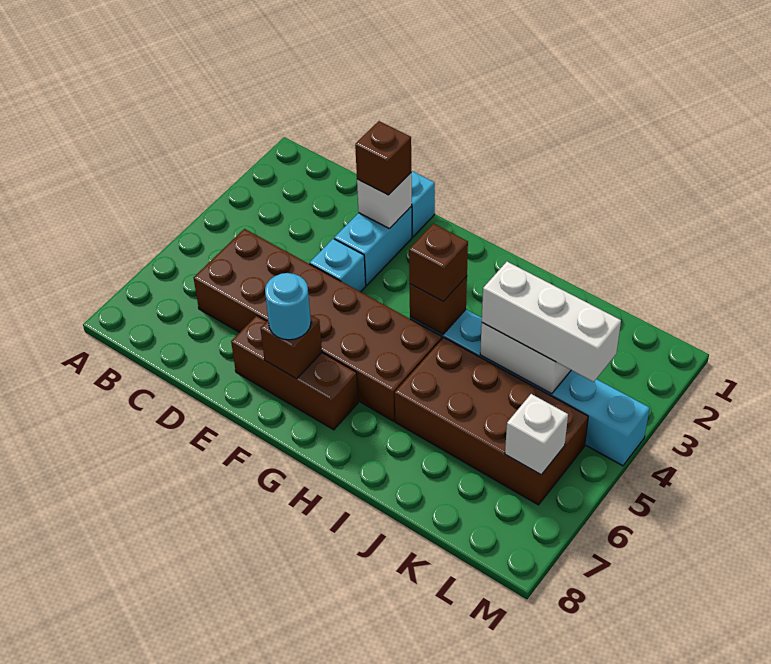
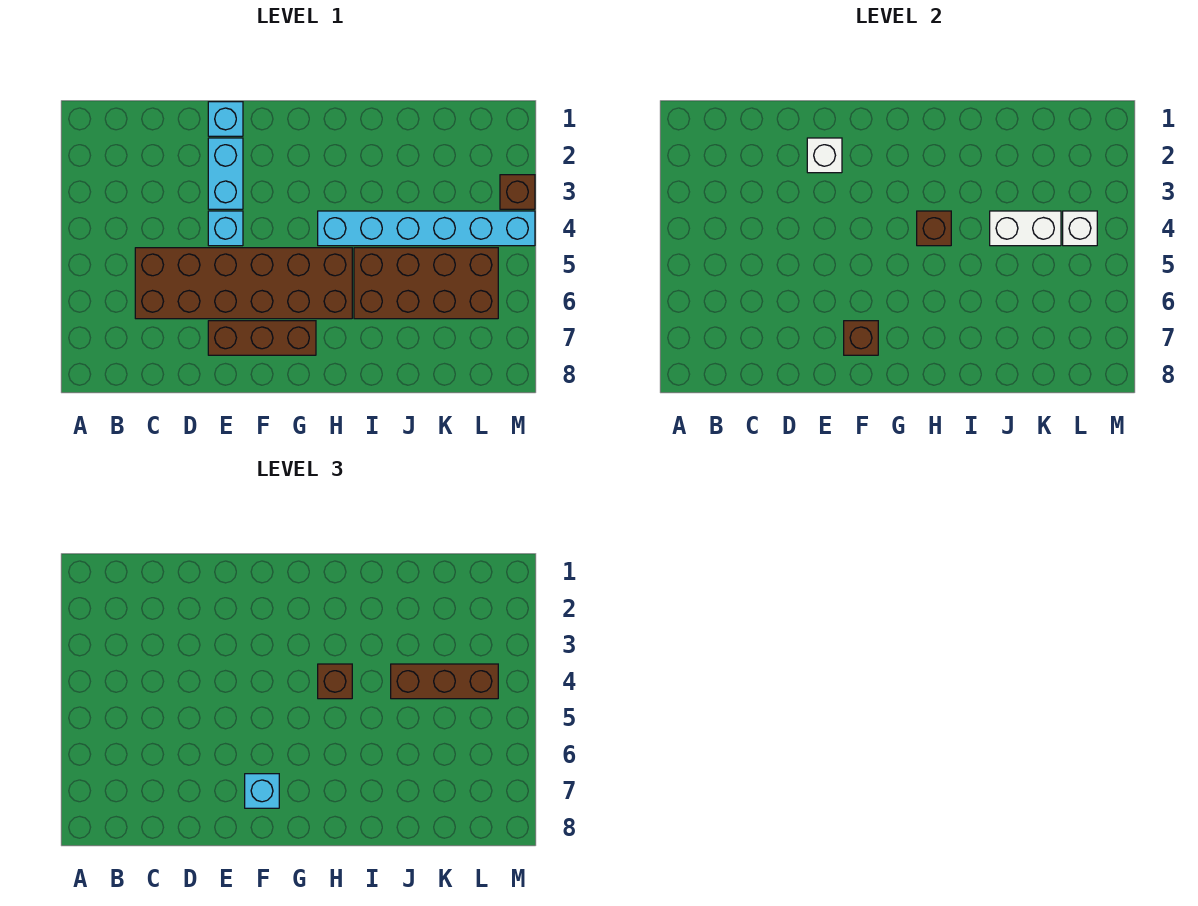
brown 1x1 brick [355,121,411,195] -> brown 1x1 brick moved to [500,175,535,209]
cyan 1x1 round brick [265,273,311,340] -> cyan 1x1 brick [245,774,279,808]
white 1x3 brick [482,262,621,382] -> brown 1x3 brick [391,664,498,699]
white 1x1 brick [505,394,568,475] -> white 1x1 brick moved to [1063,211,1097,246]

